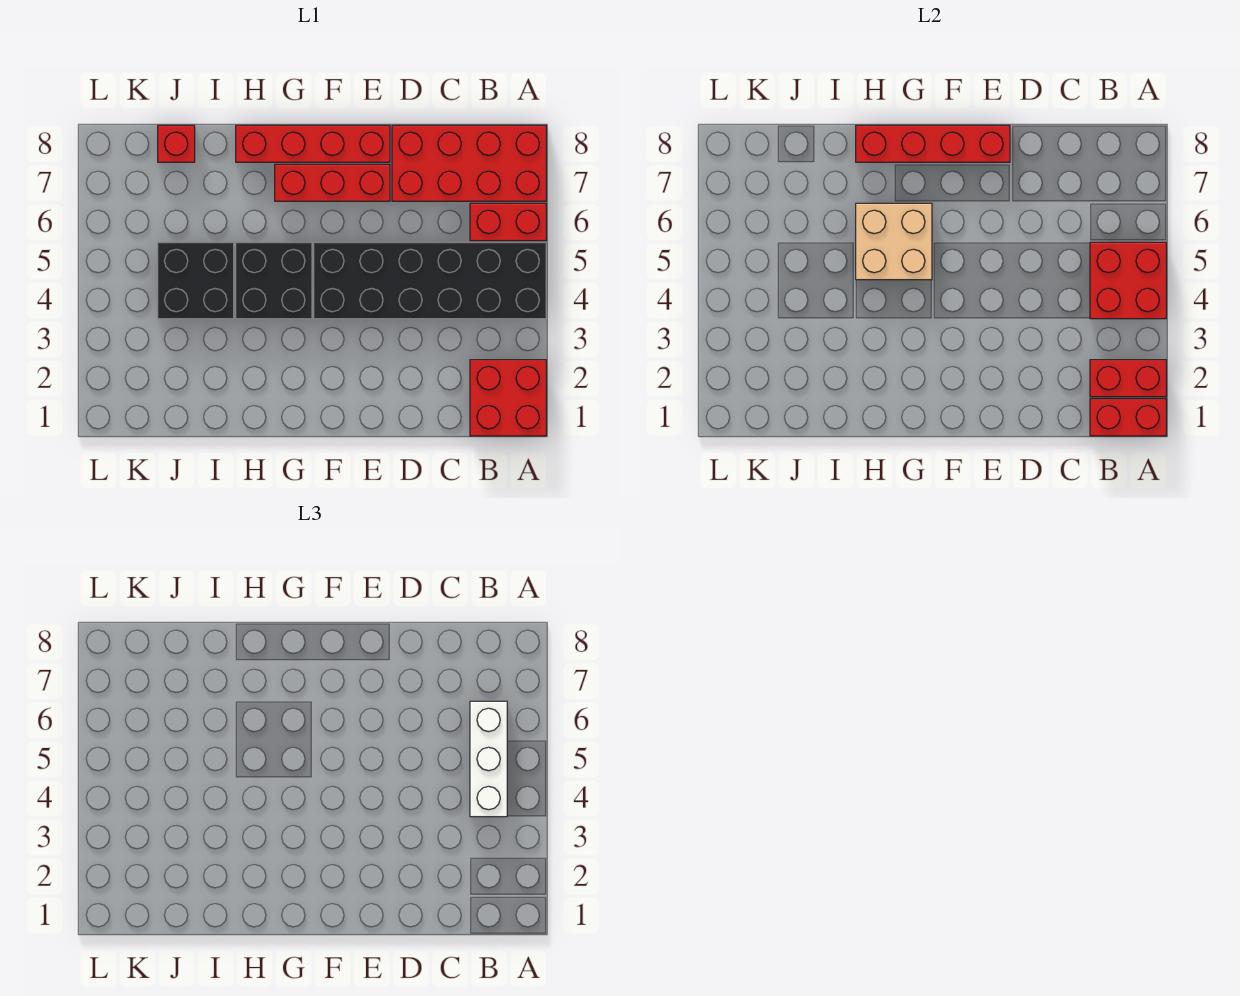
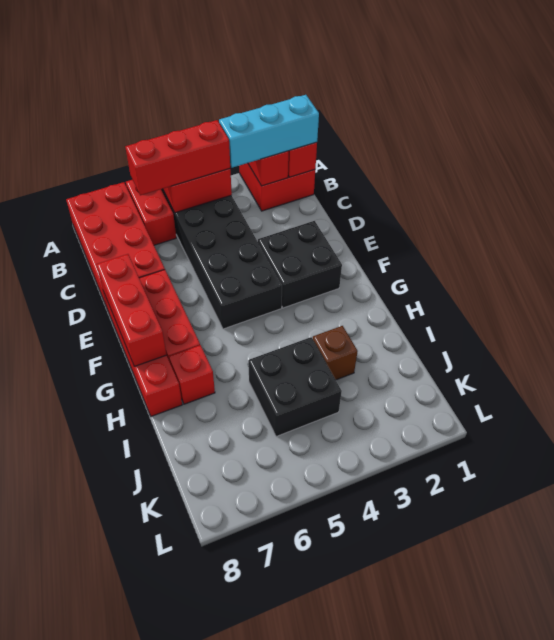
none -> cyan 1x3 brick [219,95,319,168]
white 1x3 brick [470,701,507,817] -> red 1x3 brick [125,120,230,195]
red 1x4 brick [856,125,1010,162] -> red 1x3 brick [96,254,167,367]
black 2x2 brick [236,242,312,319] -> black 2x2 brick moved to [258,221,342,308]
tan 2x2 brick [856,203,932,280] -> none
none -> brown 1x1 brick [313,326,358,380]
red 1x1 brick [158,125,195,162] -> red 1x1 brick moved to [169,345,215,404]

